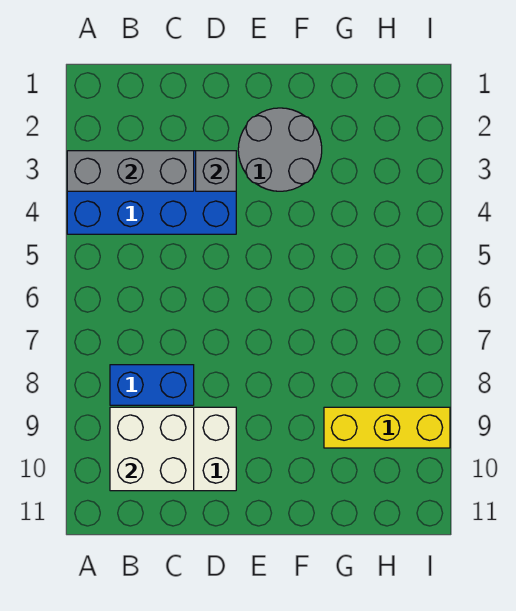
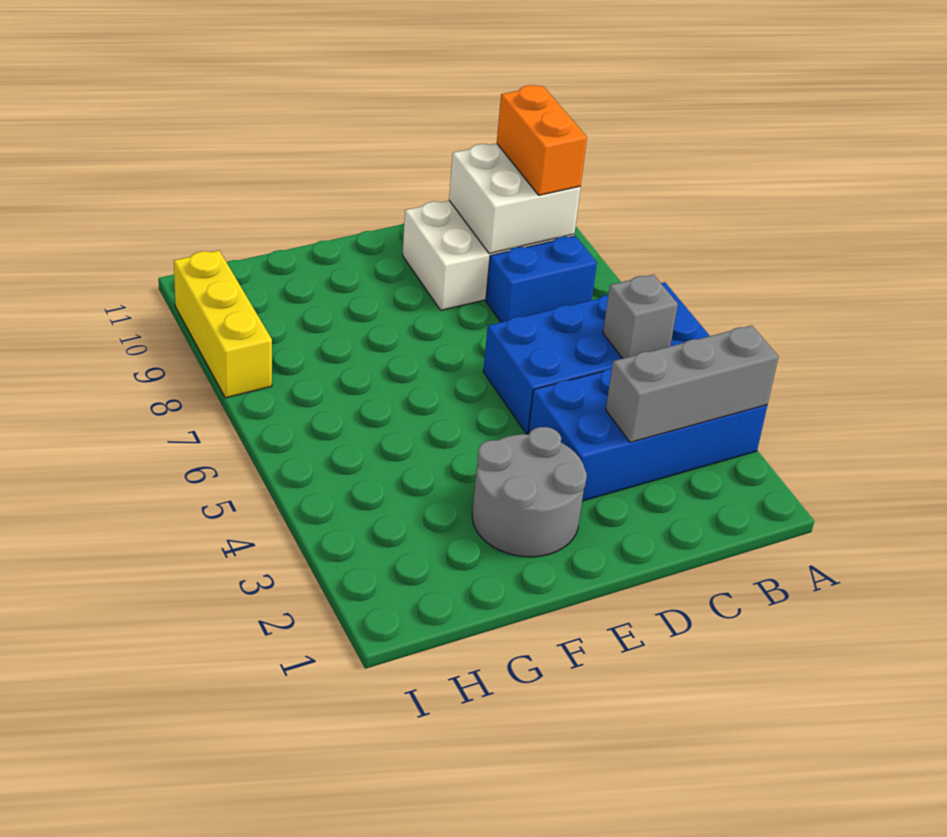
none -> blue 2x4 brick [483,282,710,434]
none -> orange 1x2 brick [497,85,587,195]
grey 1x1 brick [196,151,236,191] -> grey 1x1 brick moved to [603,275,678,359]
yellow 1x3 brick [324,407,450,448] -> yellow 1x3 brick turned to [174,251,272,398]

